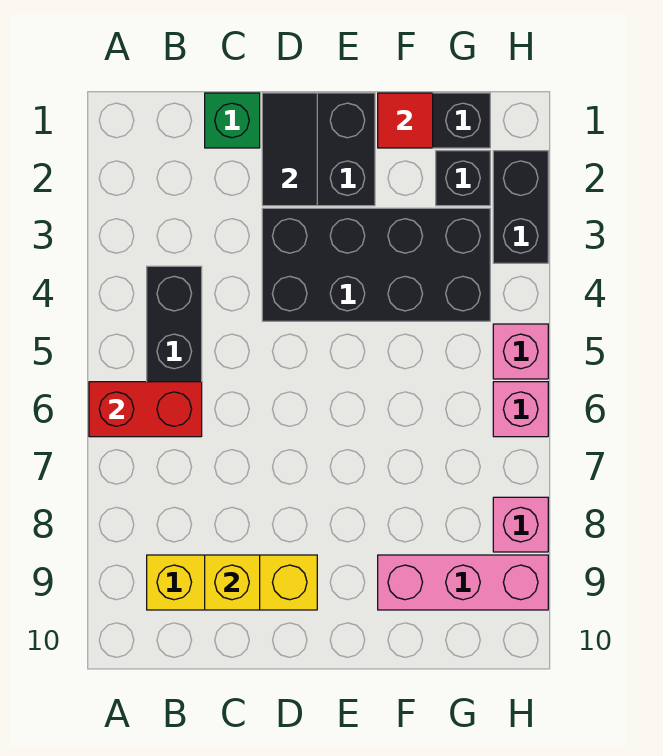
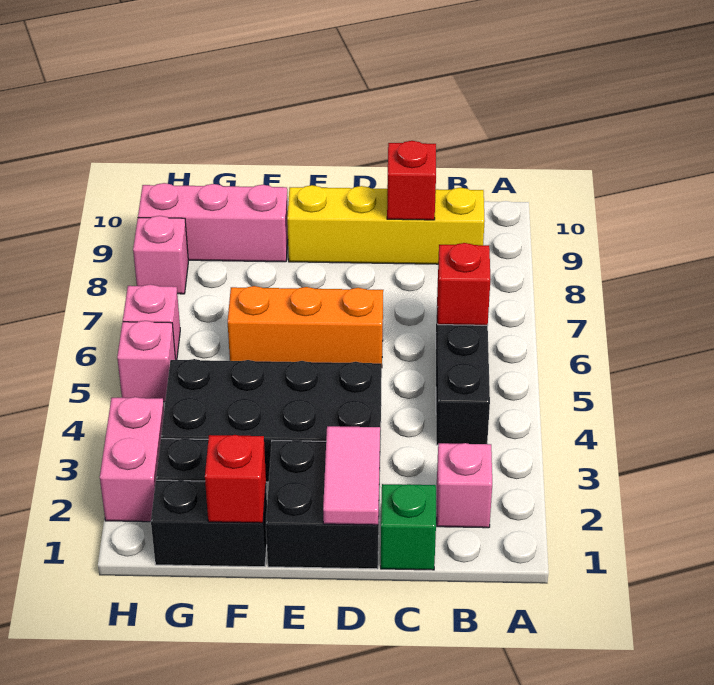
red 1x2 brick [89,382,202,437] -> red 1x1 brick [437,243,490,325]
none -> pink 1x1 brick [437,443,492,528]
yellow 1x3 brick [147,555,317,610] -> yellow 1x4 brick [287,185,485,264]
yellow 1x1 brick [205,555,260,610] -> red 1x1 brick [387,141,436,220]
black 1x2 tile [262,93,317,206] -> pink 1x2 tile [323,426,380,525]
none -> orange 1x3 brick [228,286,383,364]
red 1x1 tile [378,93,433,148] -> red 1x1 brick [205,435,266,523]
black 1x2 brick [493,151,548,263] -> pink 1x2 brick [100,397,164,522]

